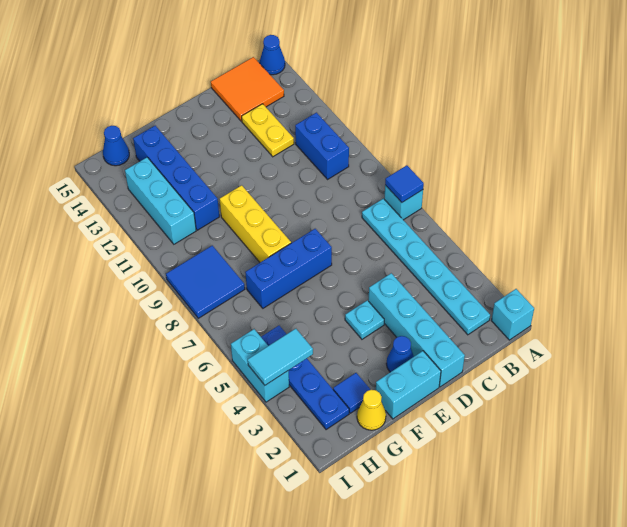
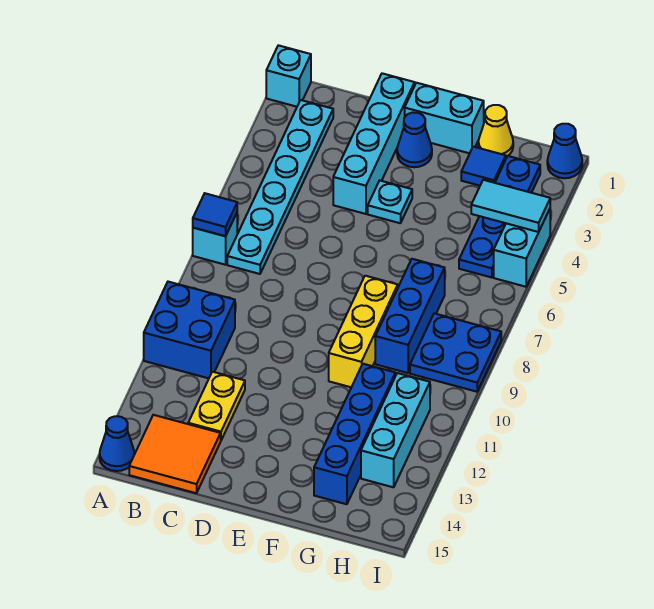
blue 1x2 brick [295,113,349,179] -> blue 2x2 brick [144,282,235,378]
blue 1x3 brick [245,229,332,308] -> blue 1x3 brick turned to [375,259,445,373]
blue 2x2 tile [166,246,245,318] -> blue 2x2 plate [410,313,501,392]
blue 1x1 cone [103,126,129,166] -> blue 1x1 cone moved to [547,124,582,178]

